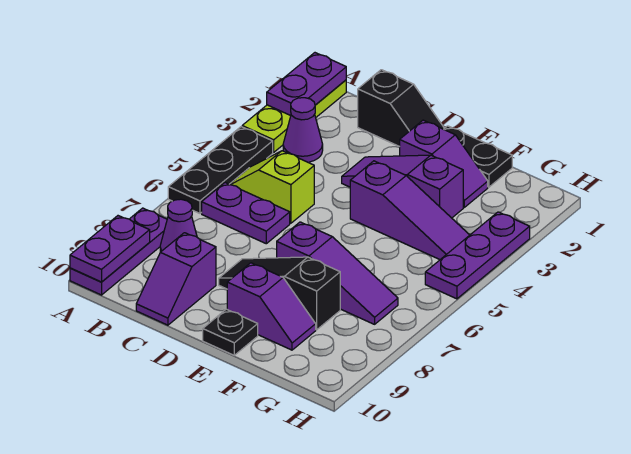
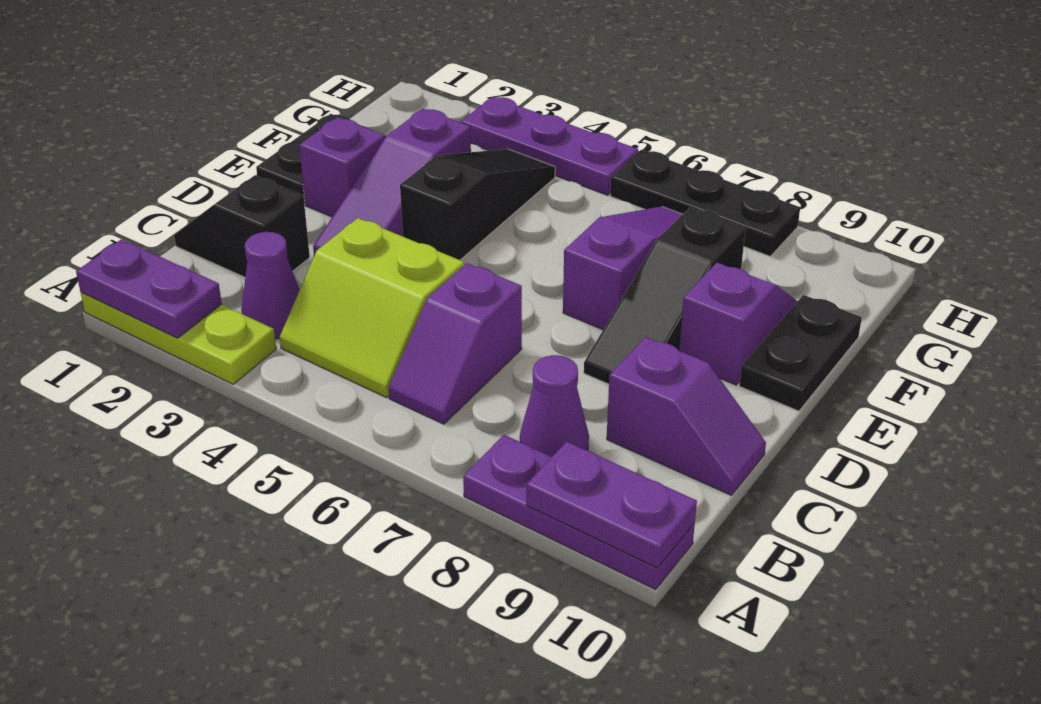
black 1x3 plate [168,127,273,213] -> black 1x3 plate moved to [610,150,800,256]
lime 1x2 slope [230,151,314,223] -> lime 2x2 slope [280,218,464,397]
purple 1x2 plate [202,183,290,244] -> purple 1x2 slope [389,263,522,424]
black 1x2 slope [358,70,444,147] -> black 1x2 slope turned to [174,175,310,277]
purple 1x3 slope [350,161,469,259] -> black 1x3 slope [400,149,555,260]
black 1x1 plate [203,309,258,355] -> black 1x2 plate [739,295,862,411]

